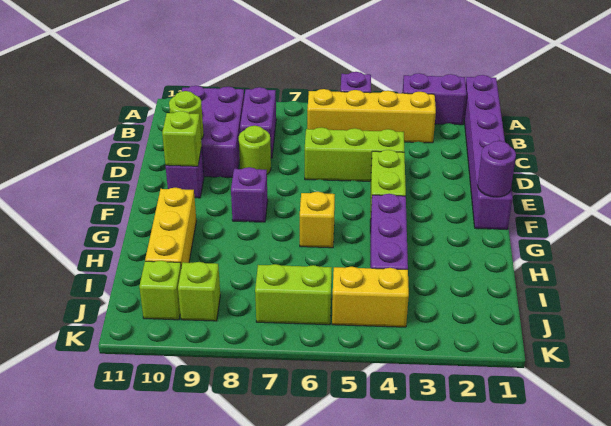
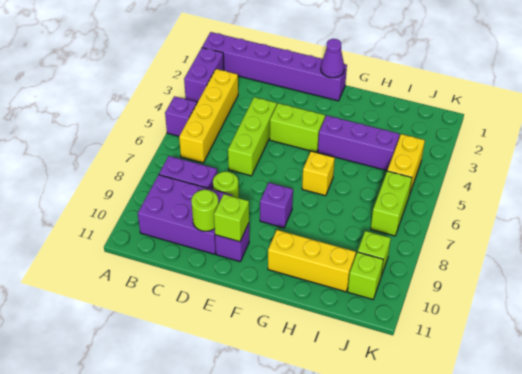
purple 1x1 round brick [478,141,516,197] -> purple 1x1 cone [321,39,344,78]

